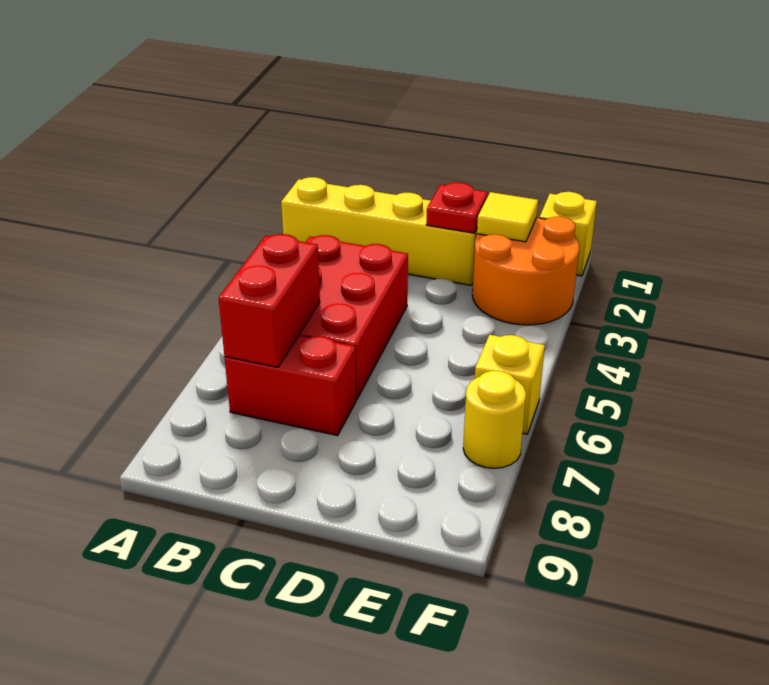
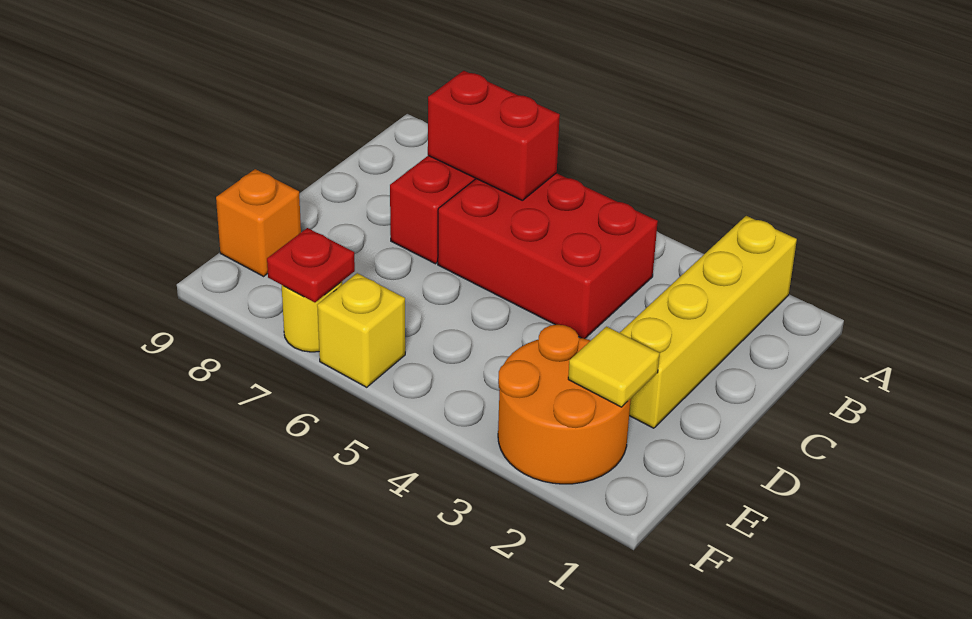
red 1x1 plate [426,182,488,233] -> red 1x1 plate moved to [267,228,355,302]
none -> orange 1x1 brick [216,169,301,276]
yellow 1x1 brick [540,192,597,276] -> none

